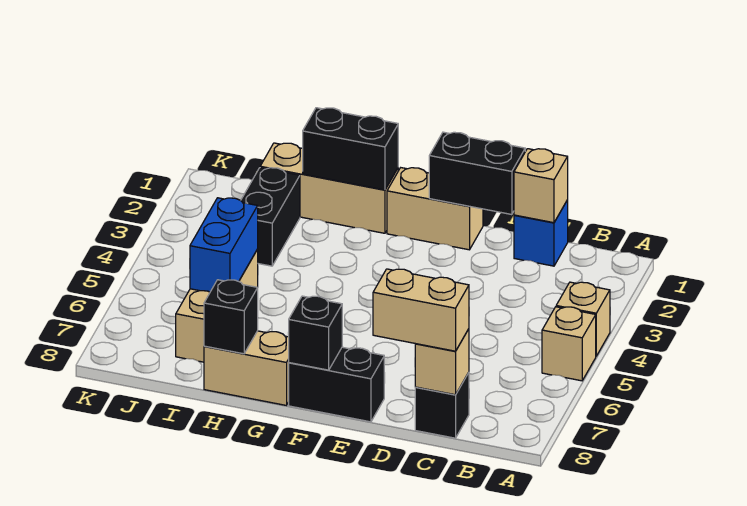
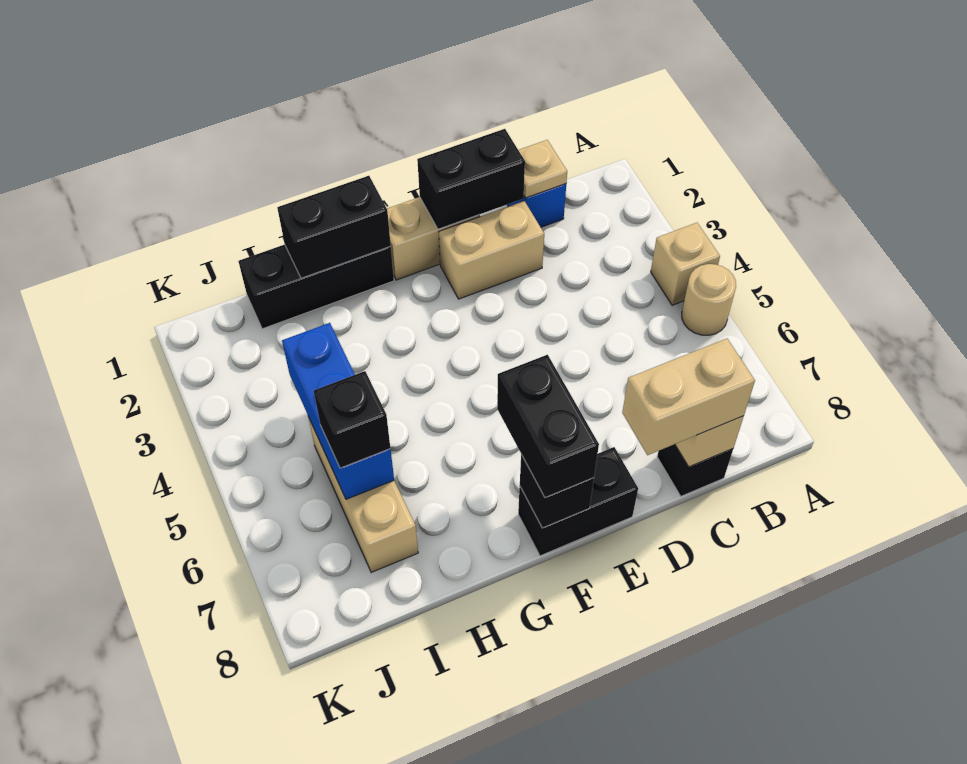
tan 1x1 brick [542,307,596,381] -> tan 1x1 round brick [682,264,736,335]
tan 1x1 brick [514,149,568,223] -> tan 1x1 plate [519,140,567,198]
tan 1x3 brick [260,143,398,233] -> black 1x3 brick [238,245,394,329]
tan 1x2 brick [204,331,289,405] -> tan 1x2 brick moved to [439,201,544,299]
black 1x1 brick [204,280,258,354] -> black 1x1 brick moved to [314,371,390,468]
black 1x2 brick [241,168,300,266] -> black 1x2 brick moved to [497,355,599,498]
blue 1x2 brick [190,198,258,292] -> blue 1x3 brick [282,323,394,499]

